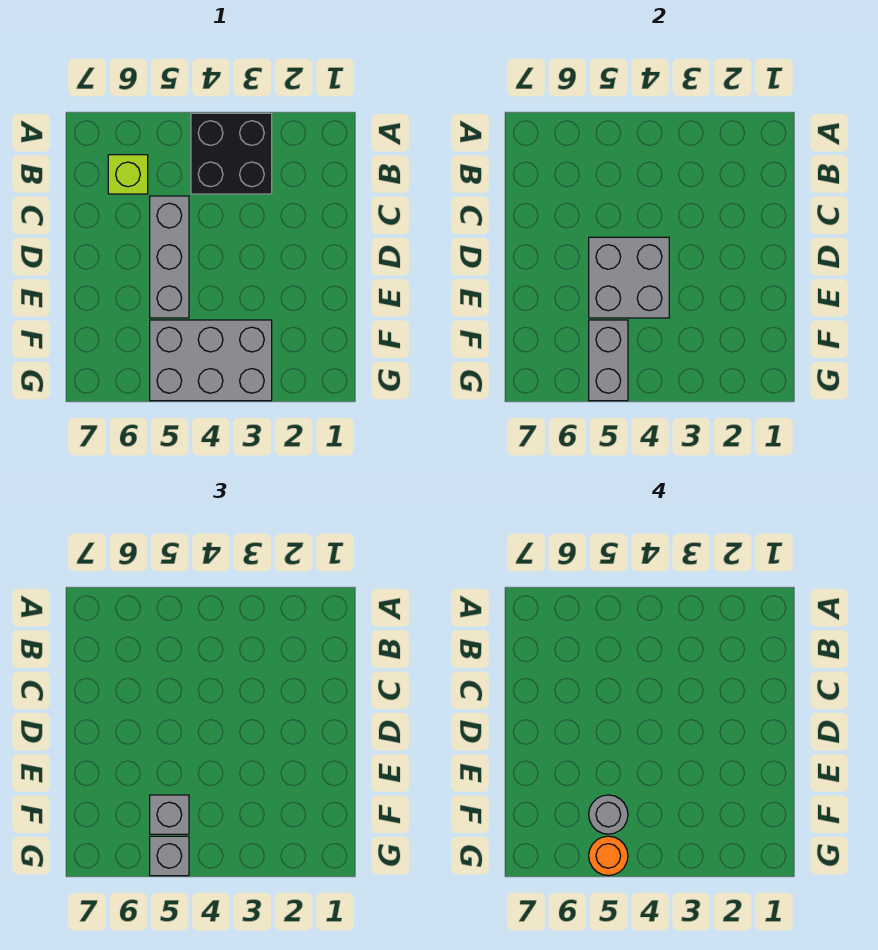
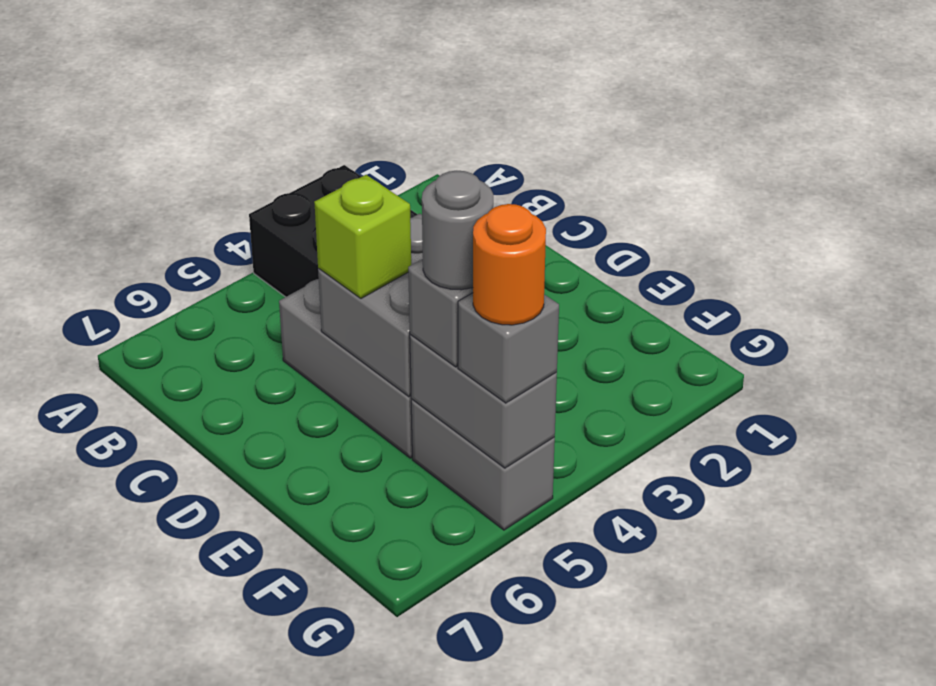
lime 1x1 brick [108,155,148,194] -> lime 1x1 brick moved to [314,175,411,298]
grey 2x3 brick [150,320,272,401] -> grey 1x2 brick [411,399,555,530]

